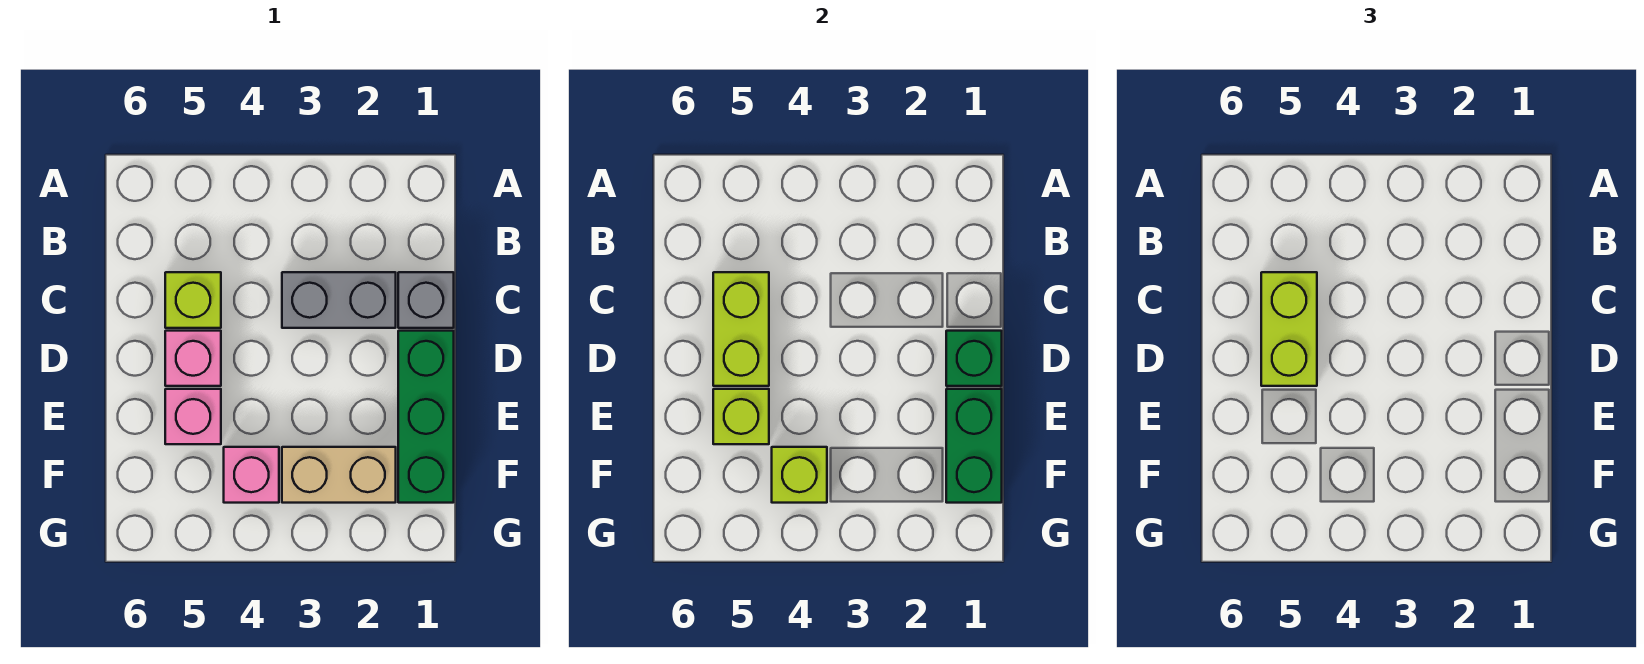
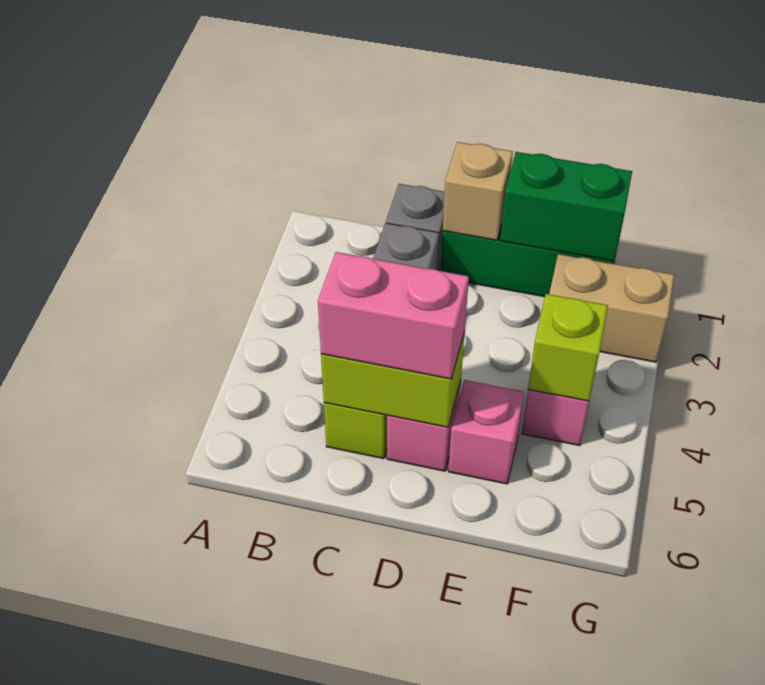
lime 1x2 brick [1261,272,1317,386] -> pink 1x2 brick [318,252,469,379]
green 1x1 brick [946,331,1002,386] -> tan 1x1 brick [443,142,513,240]
lime 1x1 brick [713,389,769,444] -> none
tan 1x2 brick [282,447,396,503] -> tan 1x2 brick turned to [549,254,674,362]

